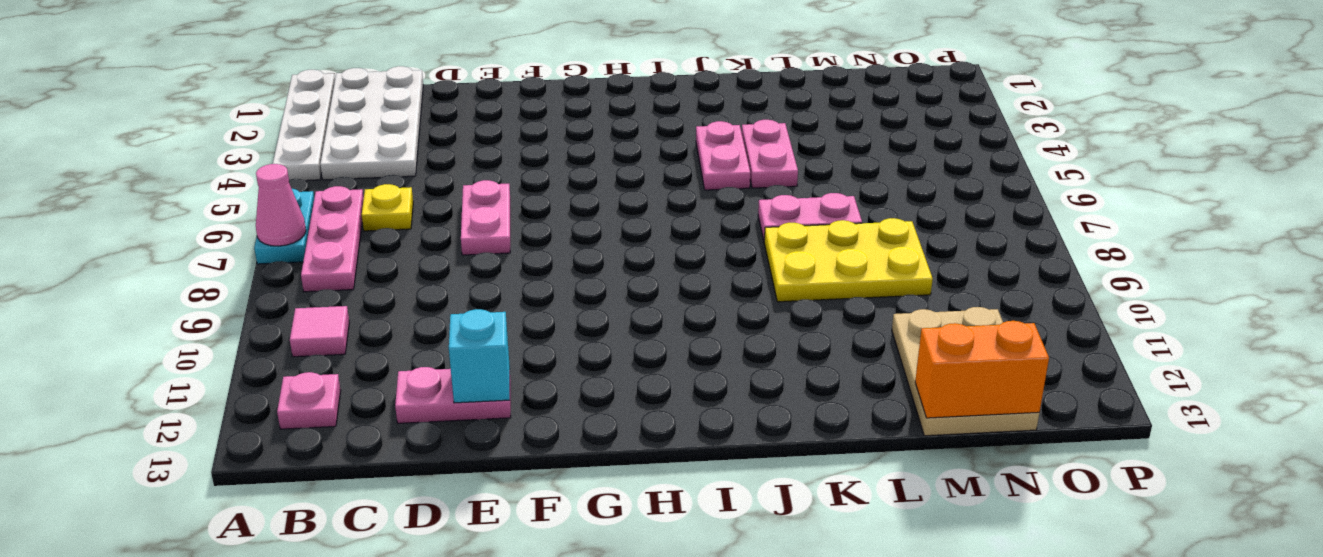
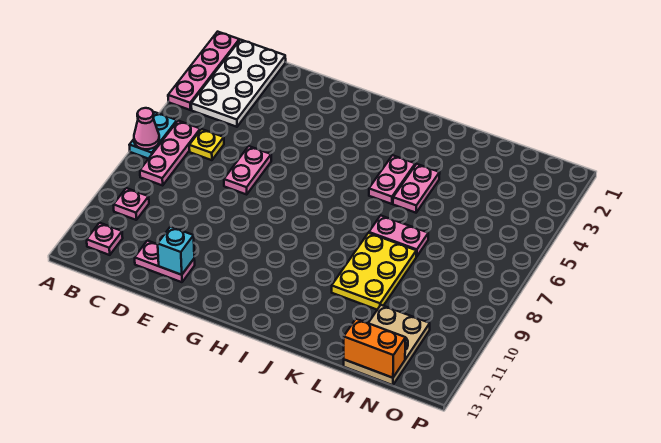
white 1x4 plate [273,70,335,181] -> pink 1x4 plate [168,32,239,110]
pink 1x1 tile [290,306,349,357] -> pink 1x1 plate [114,188,149,220]
yellow 2x3 plate [764,218,933,302] -> yellow 2x3 plate turned to [332,233,417,310]

